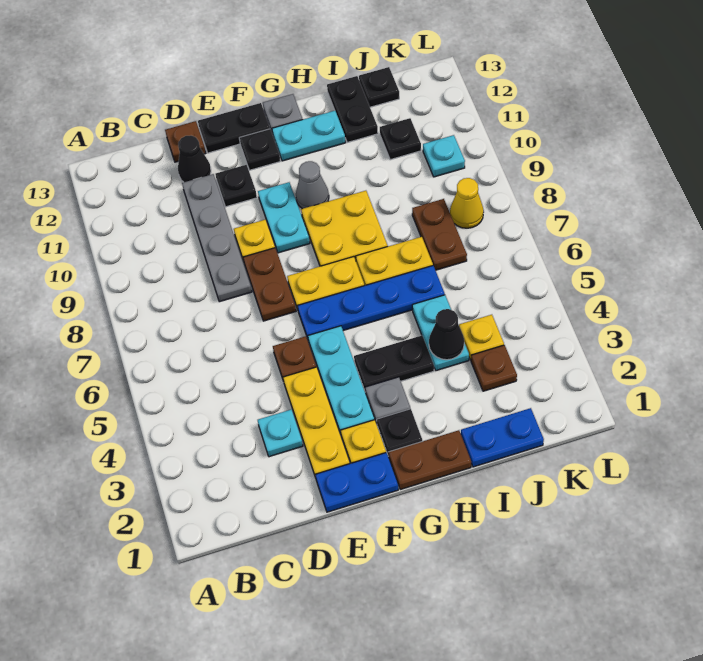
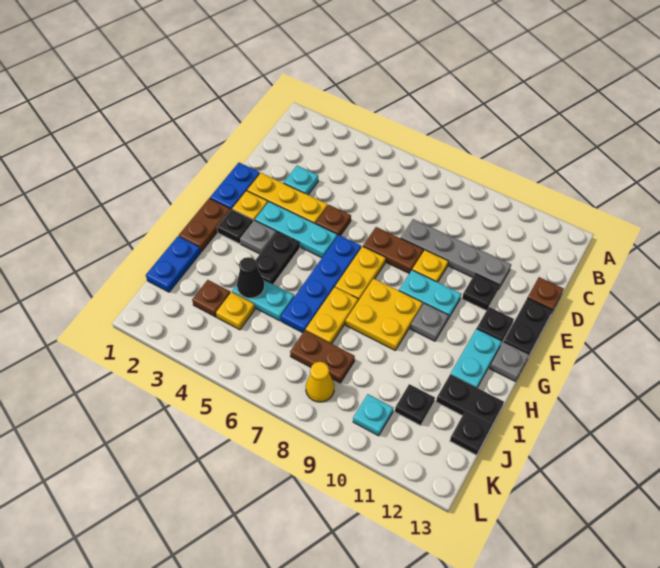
black 1x1 cone [178,136,211,182] -> none
grey 1x1 cone [296,161,329,209] -> grey 1x1 plate [410,303,448,341]

